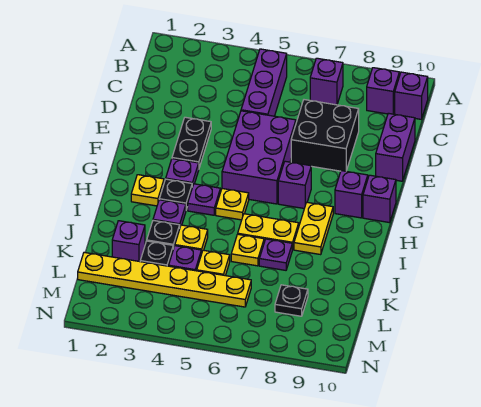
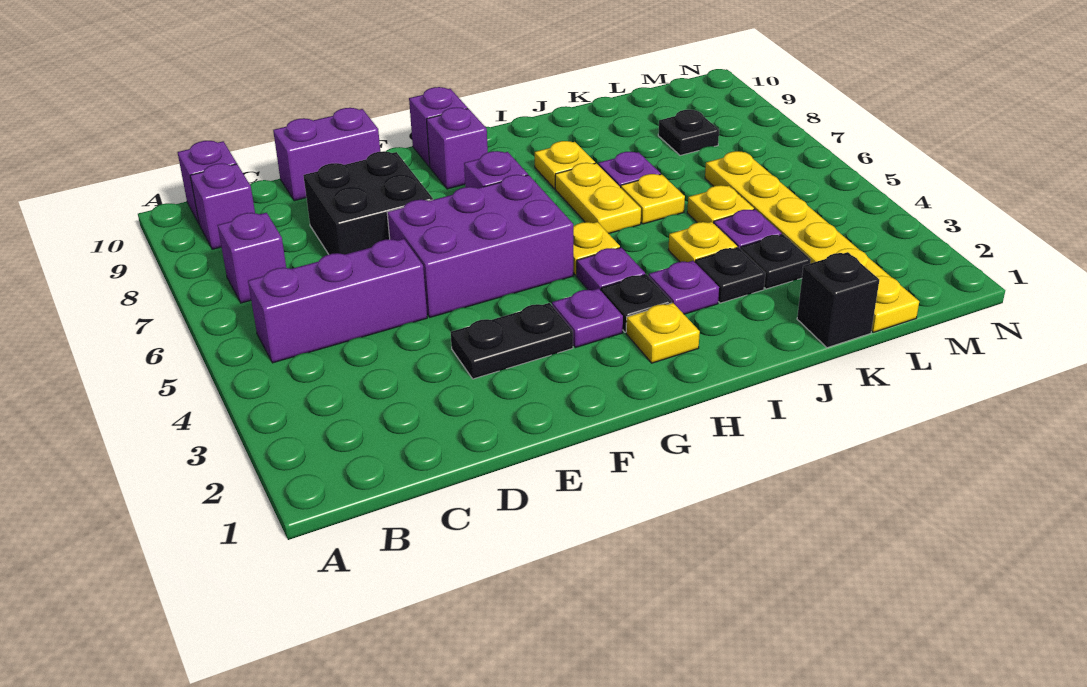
yellow 1x2 plate [294,202,333,255] -> yellow 1x1 plate [535,141,595,189]
none -> black 1x1 brick [797,252,879,348]
purple 1x1 brick [112,221,145,262] -> none

